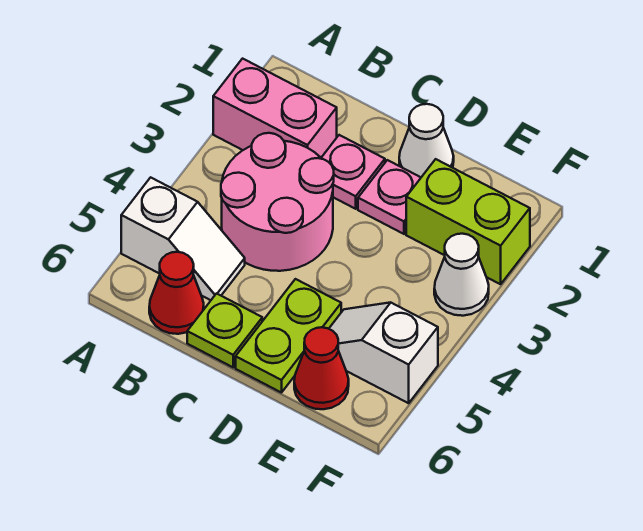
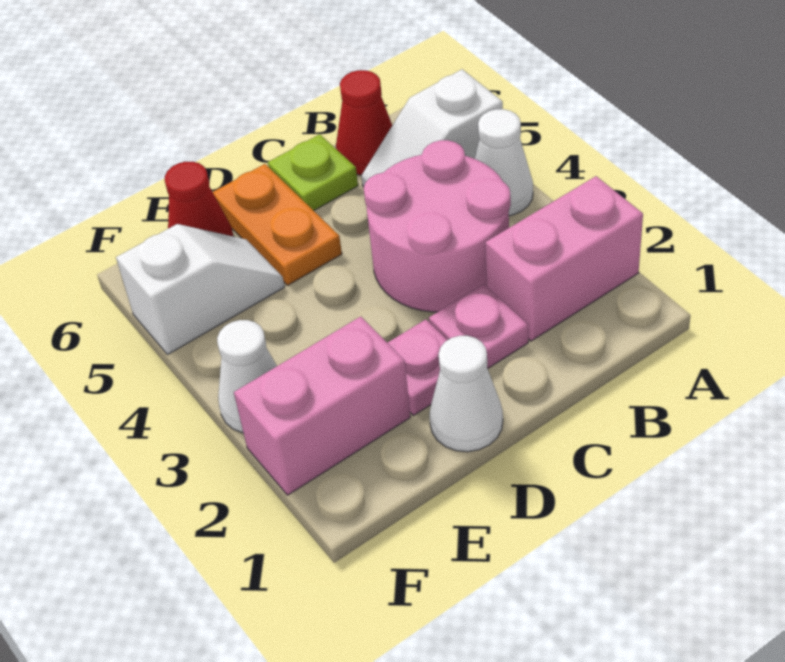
none -> white 1x1 cone [475,109,533,216]
lime 1x2 plate [236,279,341,393] -> orange 1x2 plate [213,164,342,285]
lime 1x2 brick [406,159,530,284] -> pink 1x2 brick [234,316,410,495]

